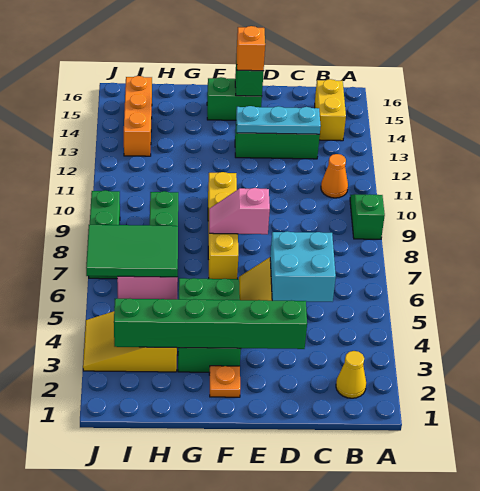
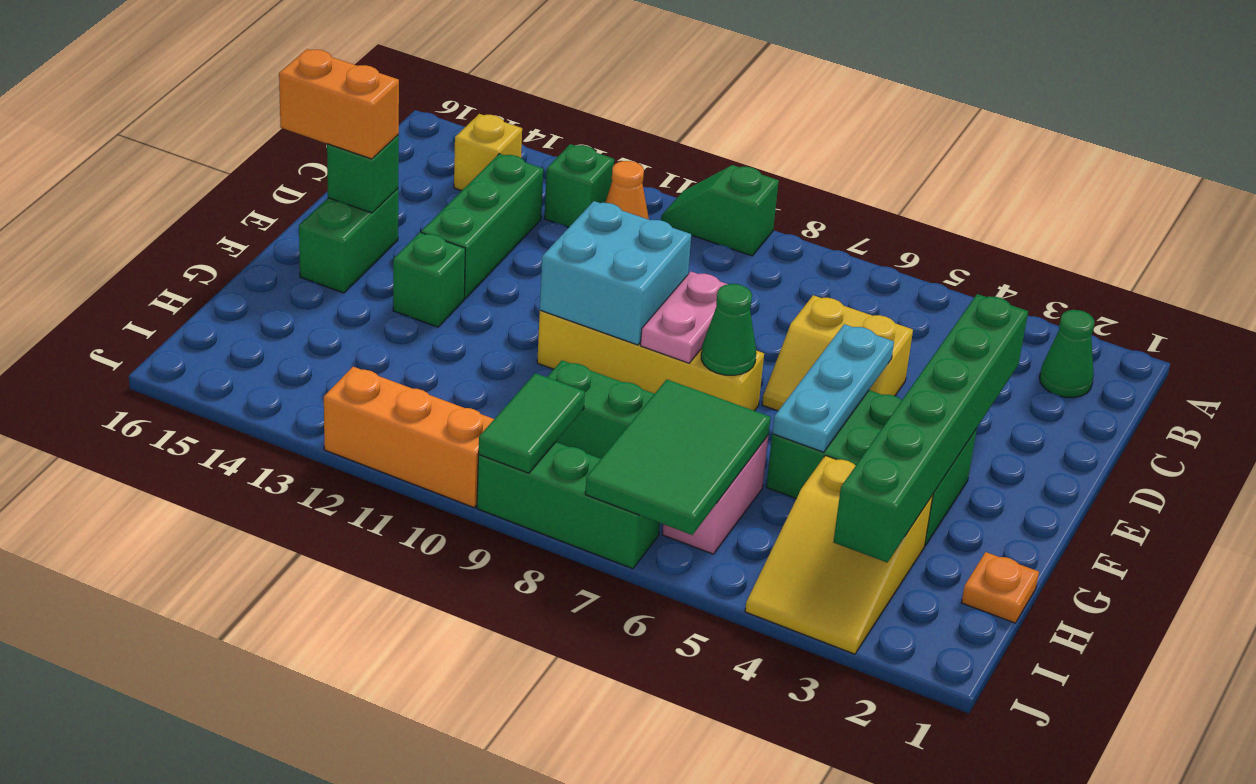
yellow 1x1 cone [336,351,366,398] -> green 1x1 cone [1039,310,1094,398]
none -> green 1x1 brick [545,144,614,227]
yellow 1x2 brick [315,79,346,141] -> yellow 1x1 brick [454,114,522,191]
cyan 2x2 brick [270,231,336,302] -> cyan 2x2 brick moved to [540,201,691,345]
cyan 1x3 plate [236,106,321,134] -> cyan 1x3 plate moved to [772,324,894,452]
pink 1x2 slope [209,188,270,234] -> pink 1x2 plate [641,271,728,363]
orange 1x1 brick [237,26,265,71] -> orange 1x2 brick [279,49,399,159]
orange 1x1 plate [209,366,240,397] -> orange 1x1 plate moved to [961,552,1039,623]
none -> green 1x1 cone [701,284,756,375]
none -> green 1x1 brick [393,232,465,327]
none -> green 1x2 tile [479,373,585,473]
orange 1x3 brick [124,76,152,156] -> orange 1x3 brick moved to [324,367,494,507]

